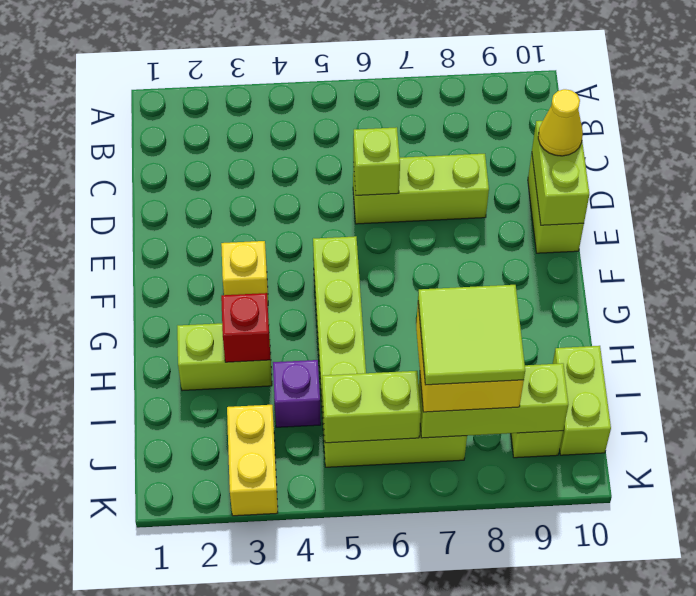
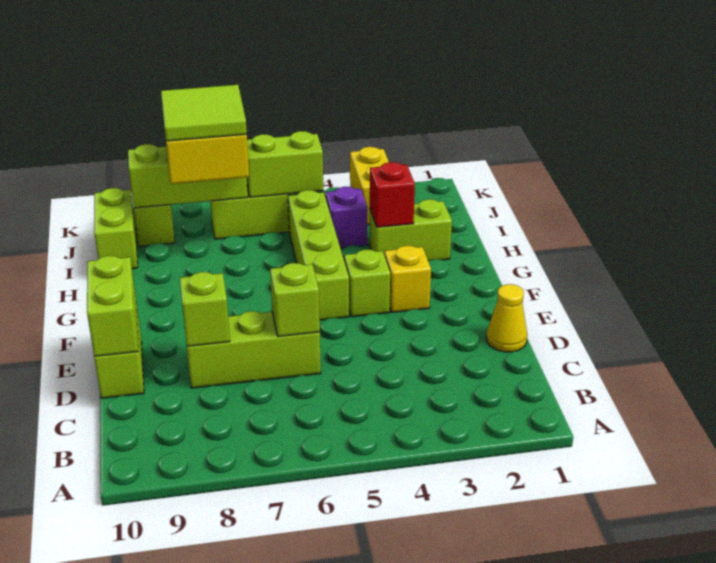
none -> lime 1x1 brick [180,272,230,346]
yellow 1x1 cone [538,89,583,156] -> yellow 1x1 cone moved to [486,284,527,352]
none -> lime 1x1 brick [344,250,390,317]

